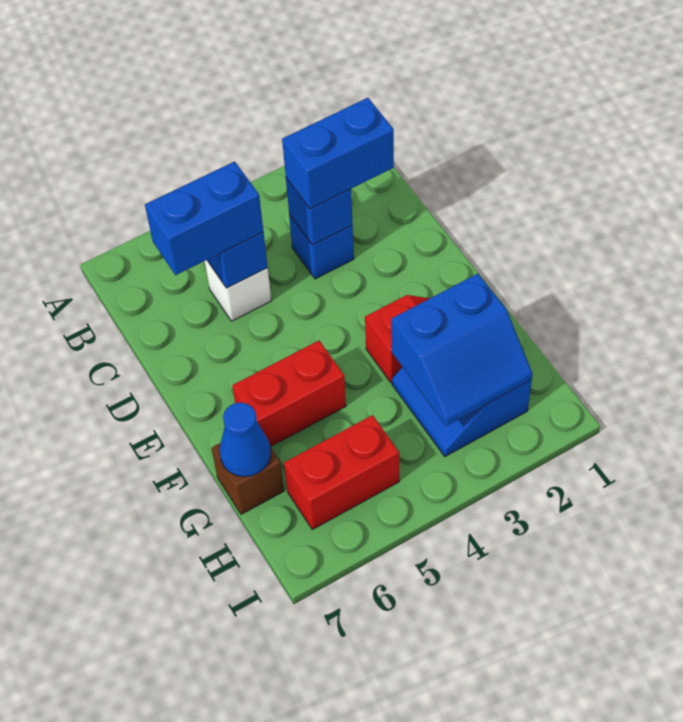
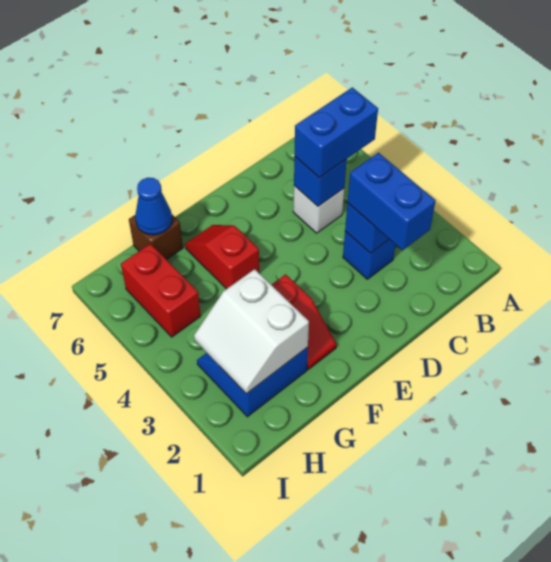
blue 1x2 brick [145,161,263,275] -> blue 1x2 brick turned to [295,87,378,178]
red 1x2 brick [232,341,346,447] -> red 1x2 slope [185,225,259,289]
blue 2x2 slope [391,274,532,426] -> white 2x2 slope [194,269,309,394]

